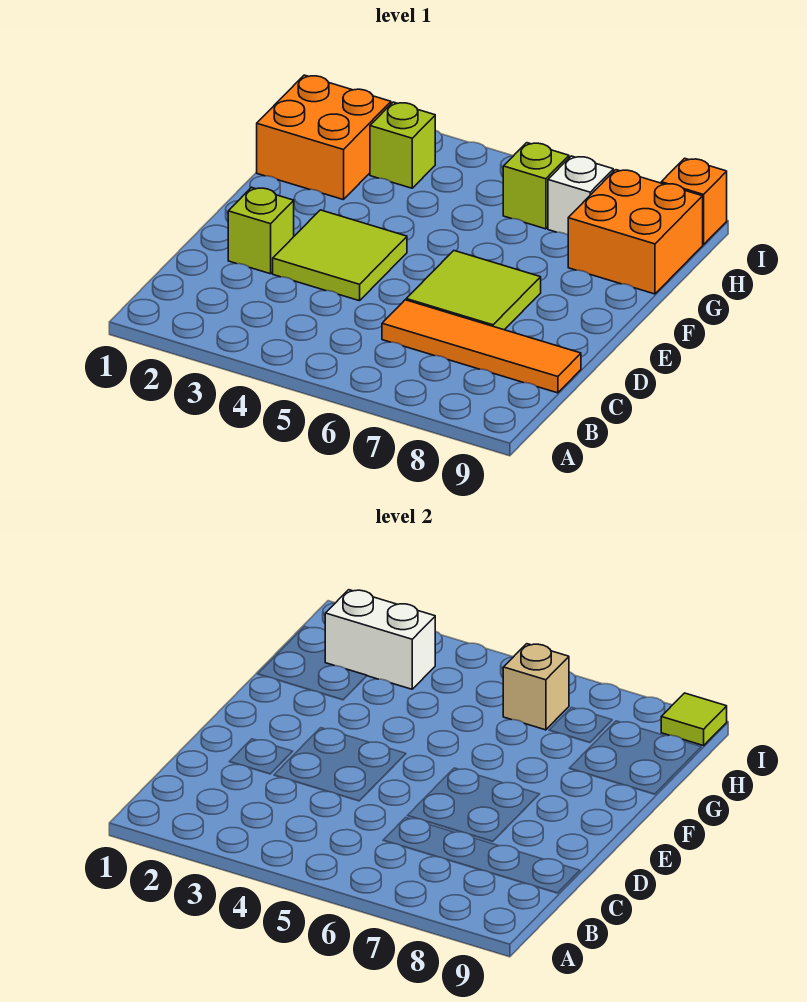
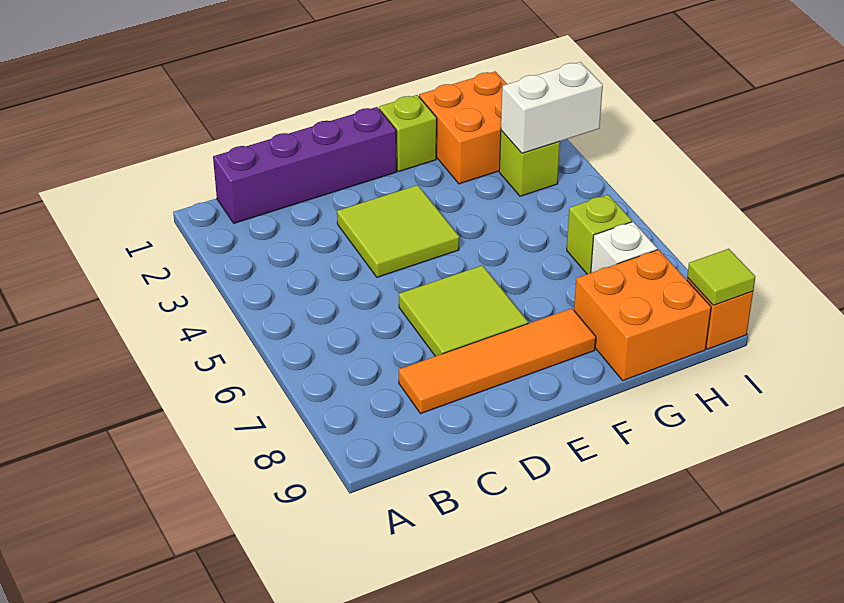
none -> purple 1x4 brick [213,107,397,223]
orange 1x4 tile [382,300,581,393] -> orange 1x4 tile turned to [399,308,596,414]
lime 1x1 brick [228,188,294,274] -> lime 1x1 brick moved to [379,95,437,171]
white 1x2 brick [325,590,435,689] -> white 1x2 brick turned to [501,62,603,153]
tan 1x1 brick [503,644,569,730] -> none

